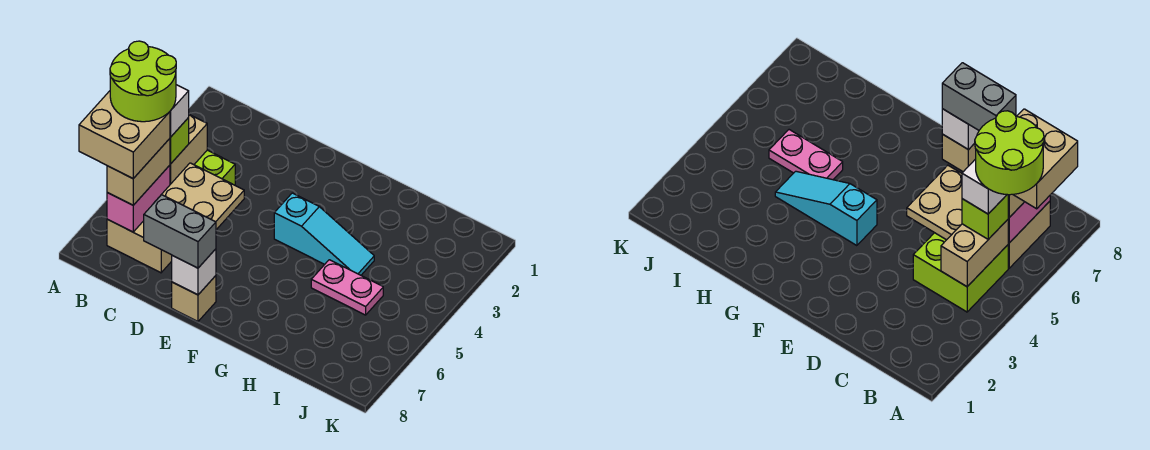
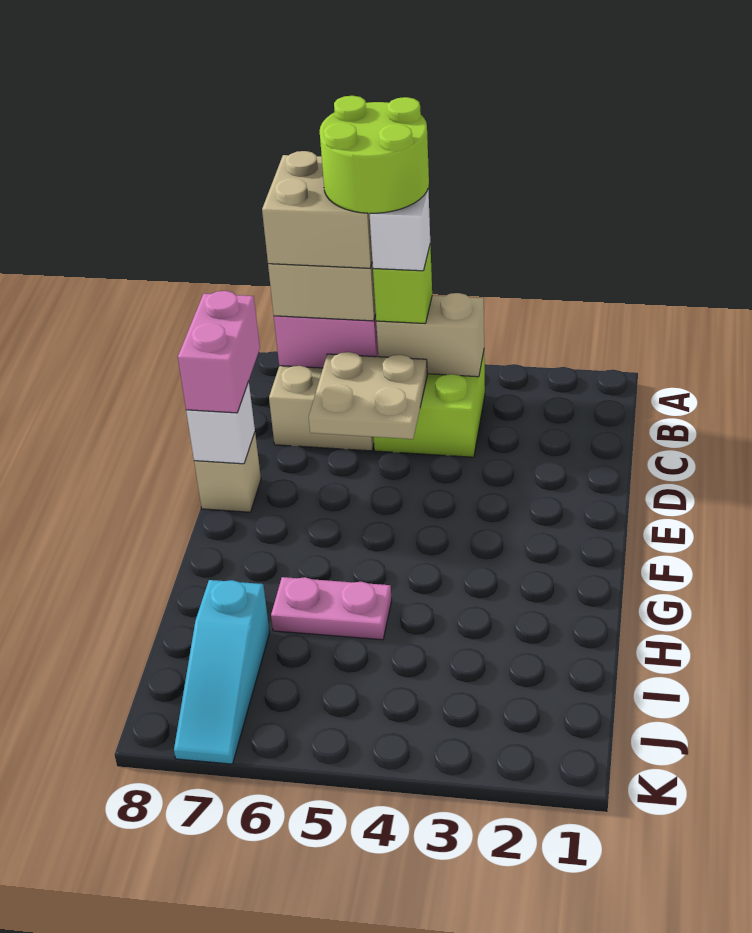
grey 1x2 brick [144,195,216,268] -> pink 1x2 brick [178,291,260,413]
cyan 1x3 slope [274,193,374,275] -> cyan 1x3 slope moved to [174,580,270,764]
pink 1x2 plate [311,260,383,315] -> pink 1x2 plate turned to [271,577,392,640]

